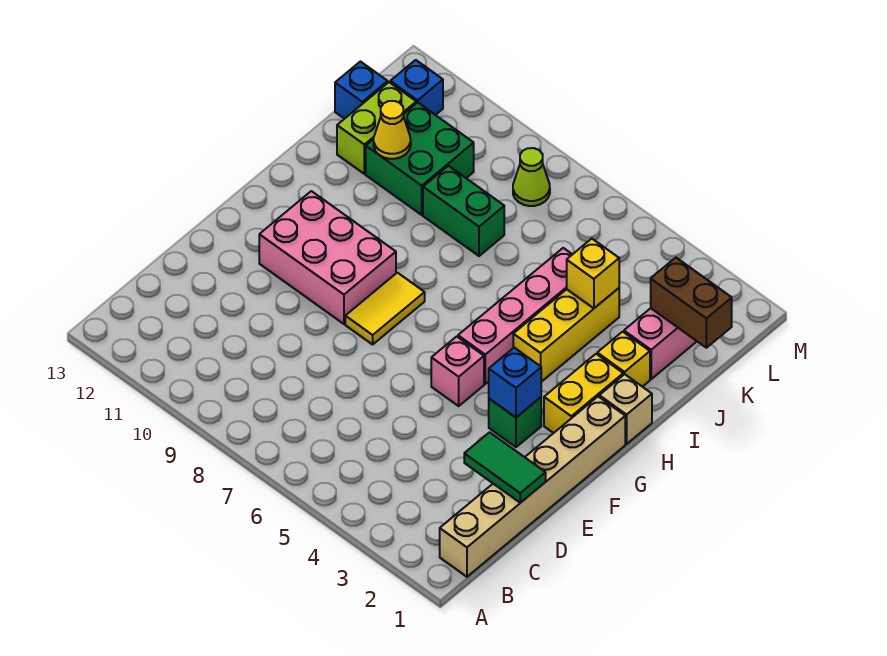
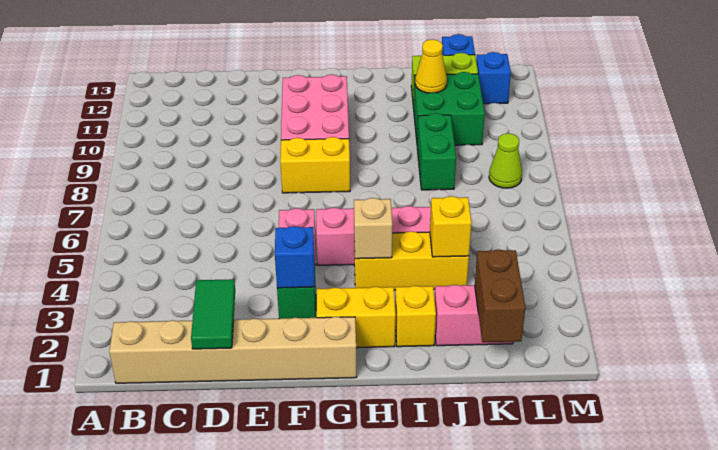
yellow 1x2 tile [345,273,425,344] -> yellow 1x2 brick [280,137,350,193]
tan 1x1 brick [599,374,652,444] -> tan 1x1 brick moved to [354,198,393,259]

